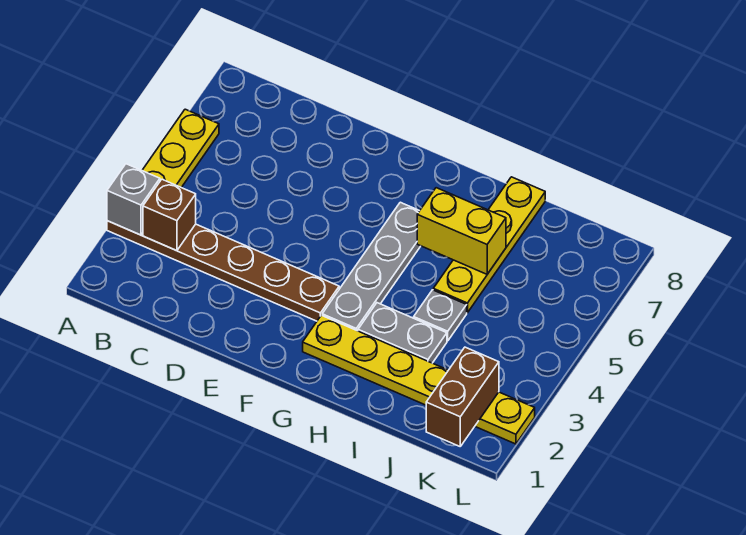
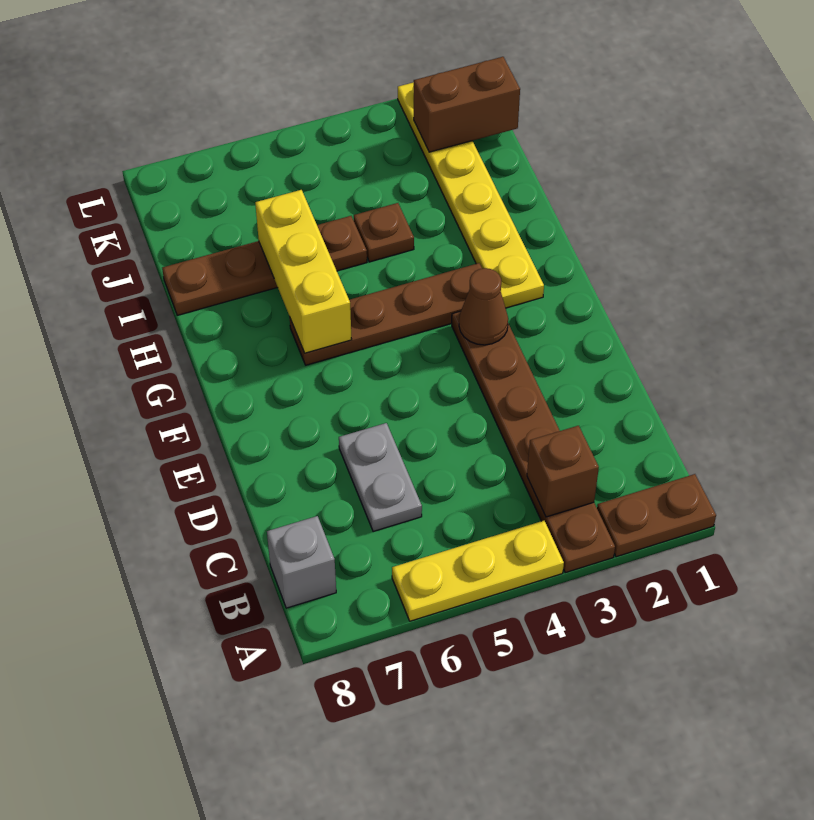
none -> brown 1x2 plate [597,474,716,557]
grey 1x1 brick [107,164,160,235] -> grey 1x1 brick moved to [267,516,336,608]
none -> brown 1x1 cone [459,268,508,345]
grey 1x4 plate [322,202,420,331] -> brown 1x4 plate [290,263,482,365]
grey 1x2 plate [358,303,447,363] -> grey 1x2 plate moved to [339,423,422,532]
yellow 1x2 brick [417,188,506,274] -> yellow 1x3 brick [255,190,352,353]
grey 1x1 plate [414,290,467,341] -> brown 1x1 plate [354,203,414,262]
yellow 1x4 plate [433,177,545,313] -> brown 1x4 plate [162,216,367,315]

